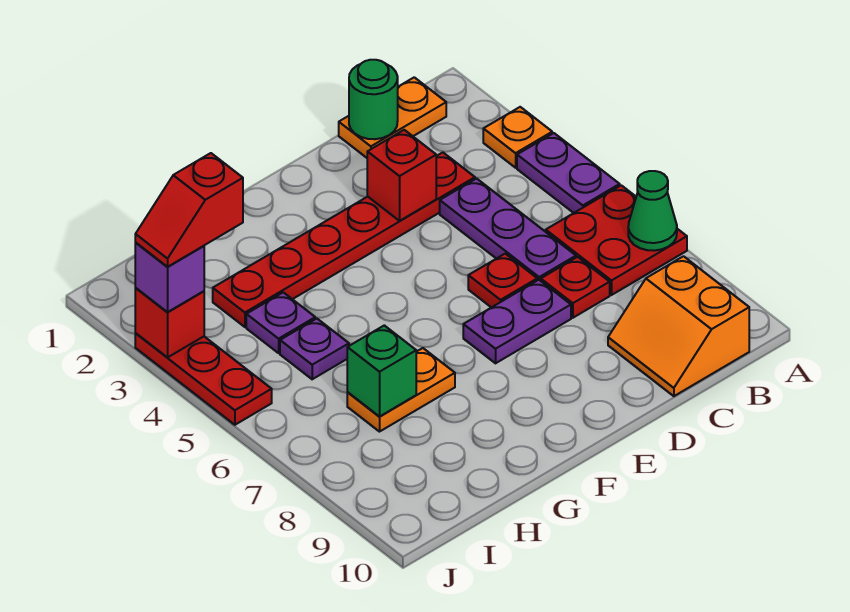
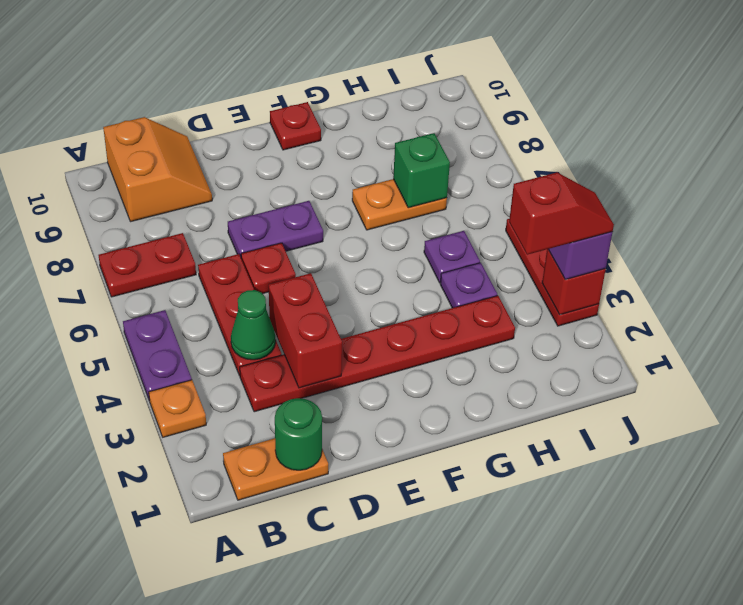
red 2x2 plate [546,185,687,295] -> red 1x2 plate [99,233,196,297]
green 1x1 cone [628,171,677,251] -> green 1x1 cone moved to [231,290,276,360]
purple 1x3 plate [440,179,576,281] -> red 1x3 plate [198,254,281,376]
red 1x1 plate [541,257,610,318] -> red 1x1 plate moved to [270,102,321,150]
red 1x1 brick [367,130,436,221] -> red 1x2 brick [269,273,342,388]

